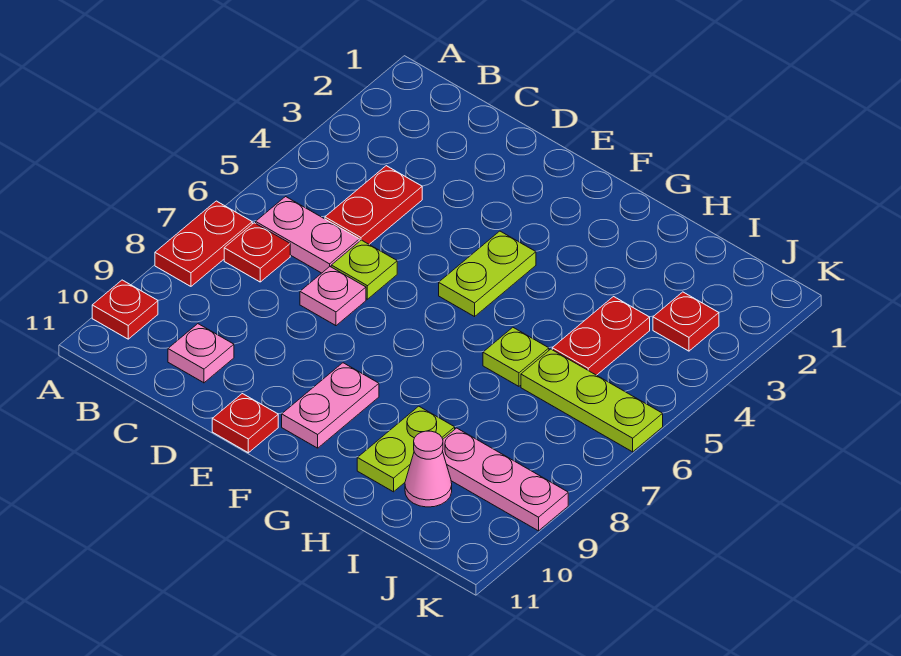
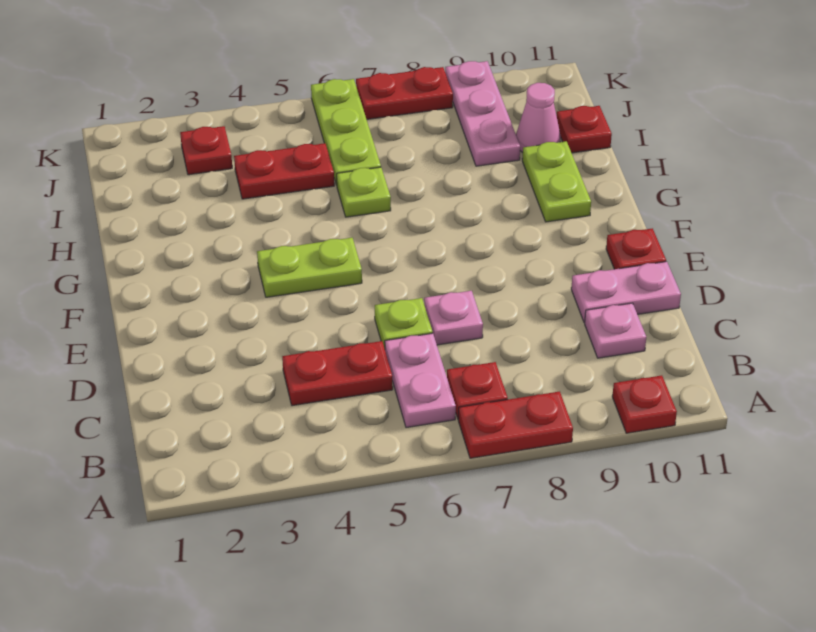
pink 1x2 plate [282,363,379,448] -> pink 1x2 plate moved to [571,262,681,323]
lime 1x2 plate [357,406,455,492] -> lime 1x2 plate turned to [522,141,591,222]
none -> red 1x1 plate [557,106,612,153]
none -> red 1x2 plate [356,67,453,119]

